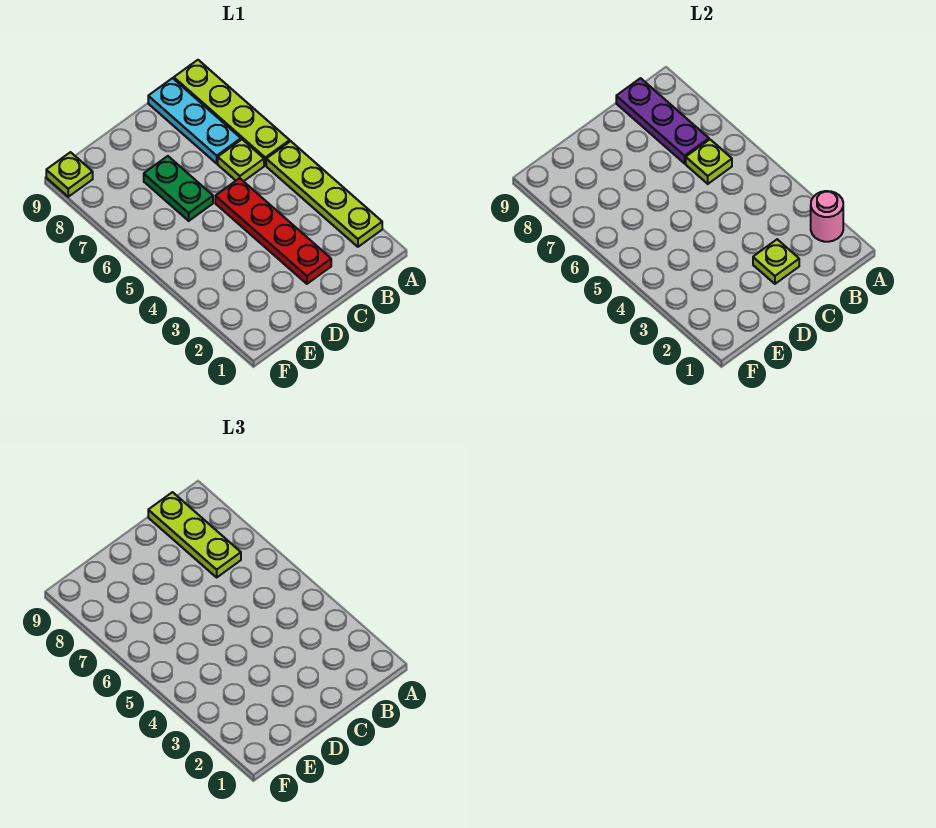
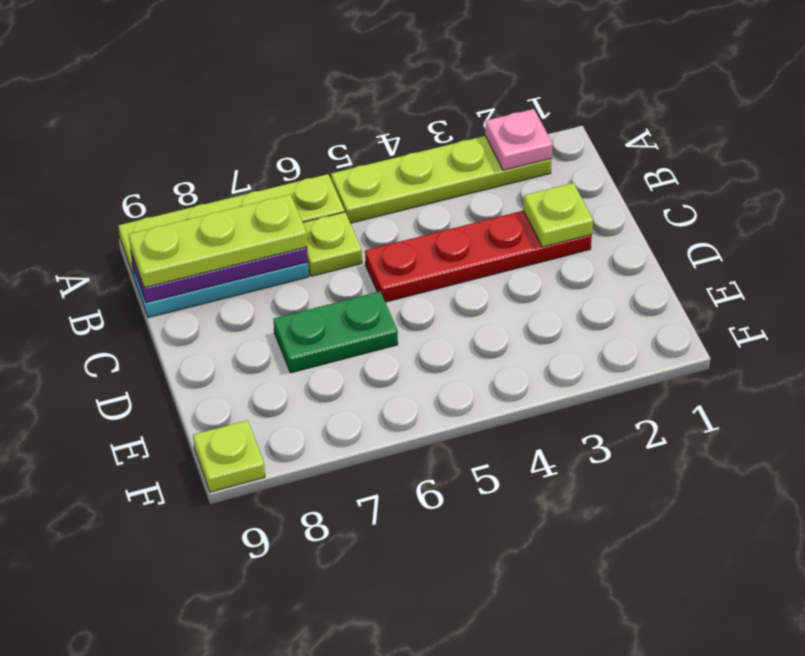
pink 1x1 round brick [811,191,843,242] -> pink 1x1 plate [485,109,553,170]
lime 1x1 plate [686,140,732,184] -> none

